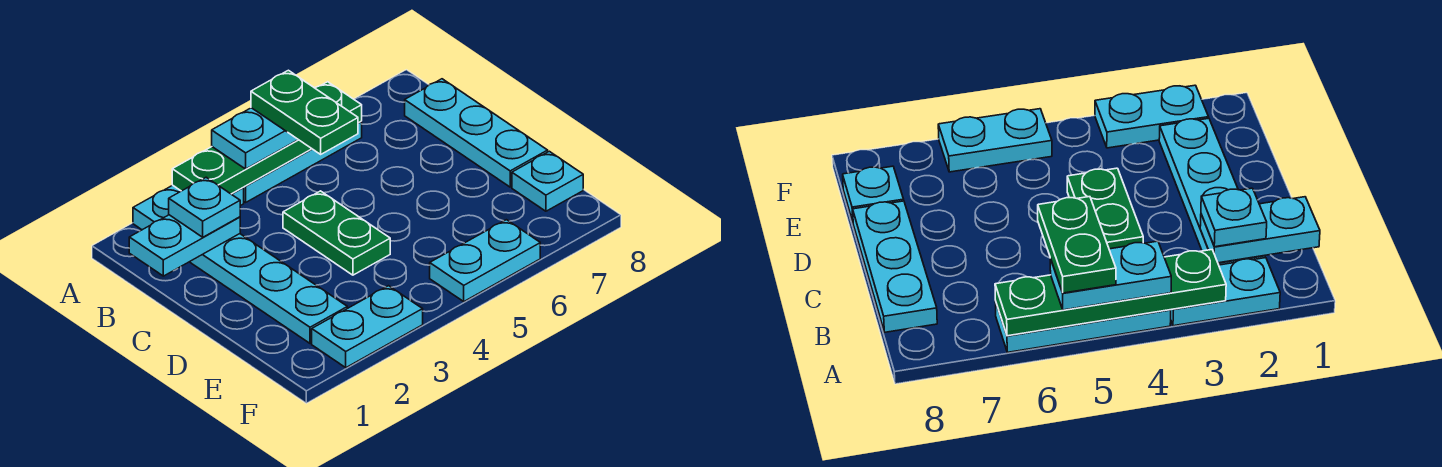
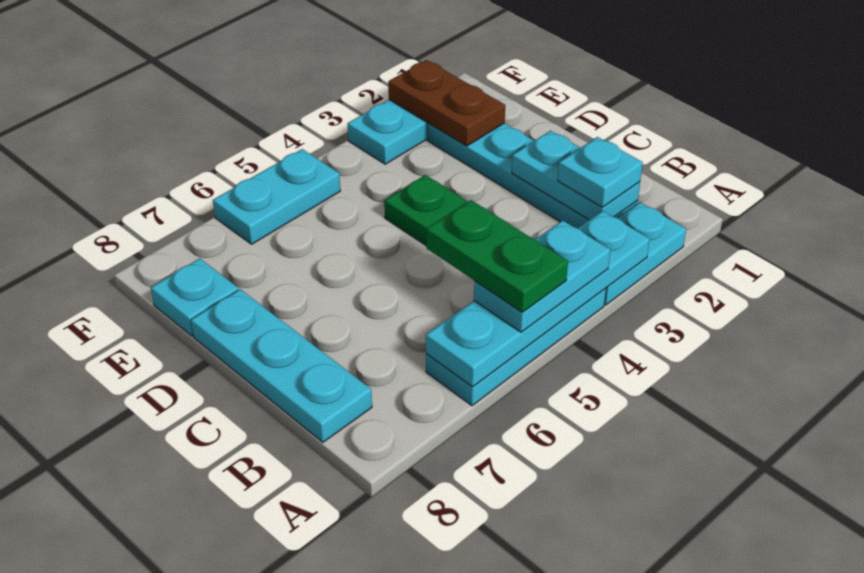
green 1x4 plate [172,82,362,194] -> cyan 1x4 plate [426,211,650,387]
cyan 1x2 plate [129,215,240,276] -> cyan 1x2 plate turned to [512,131,640,220]
none -> brown 1x2 plate [388,60,505,146]

